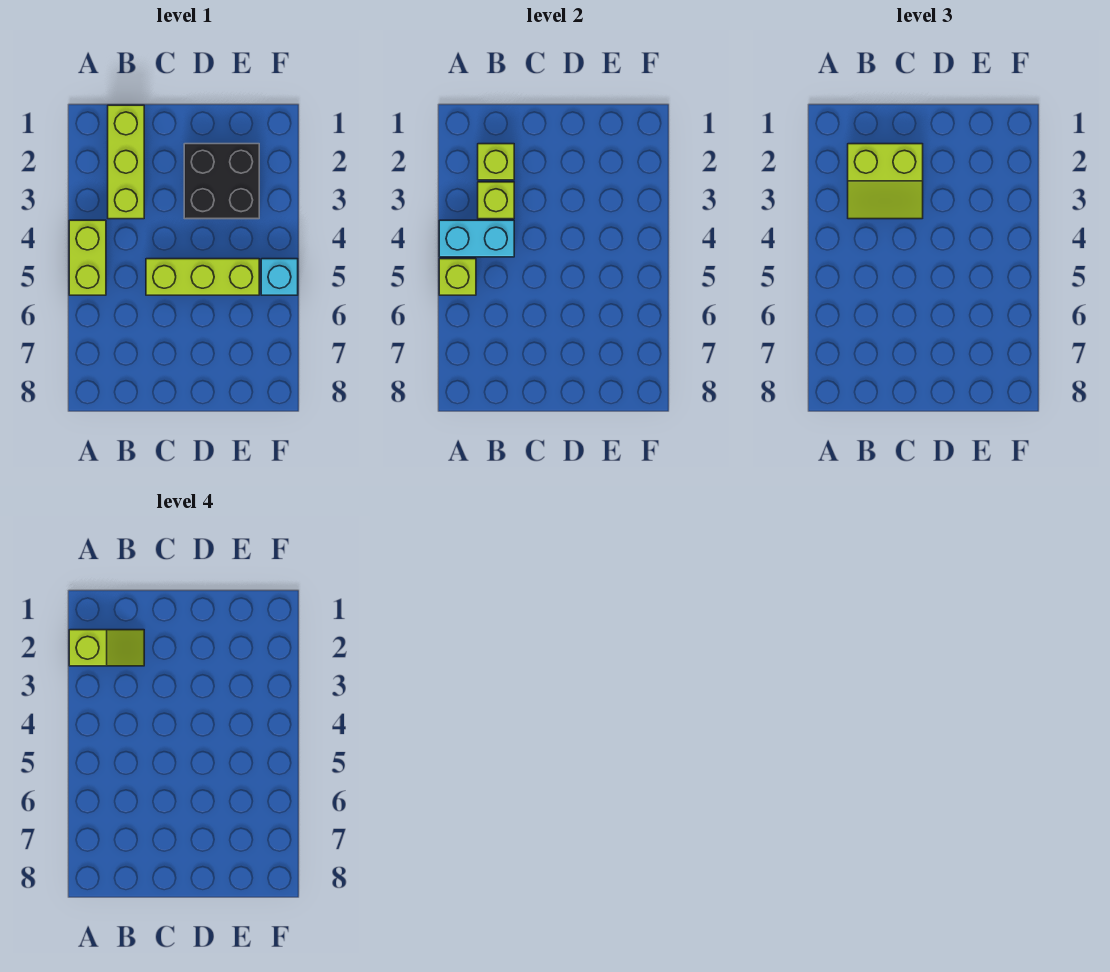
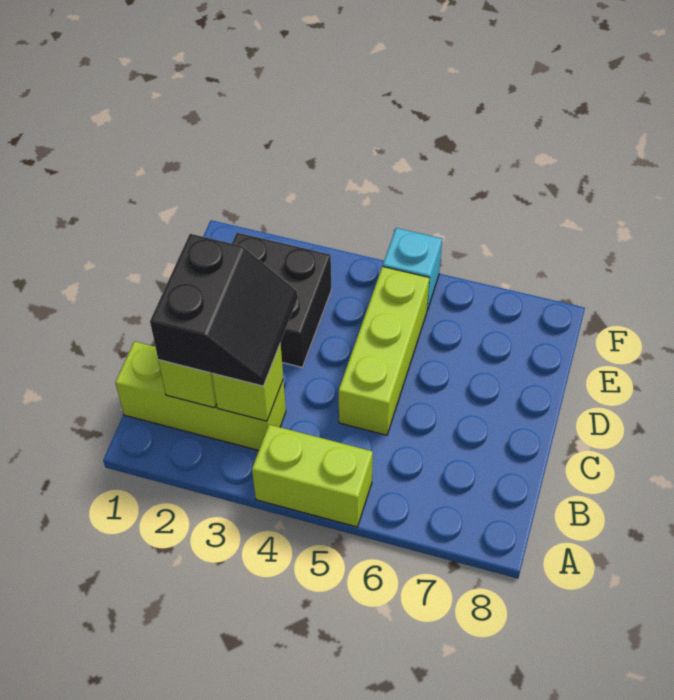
lime 1x2 slope [69,630,144,666] -> none
cyan 1x2 brick [439,220,514,257] -> none
lime 1x1 brick [439,259,476,295] -> none
lime 2x2 slope [848,144,923,219] -> black 2x2 slope [150,234,298,386]

